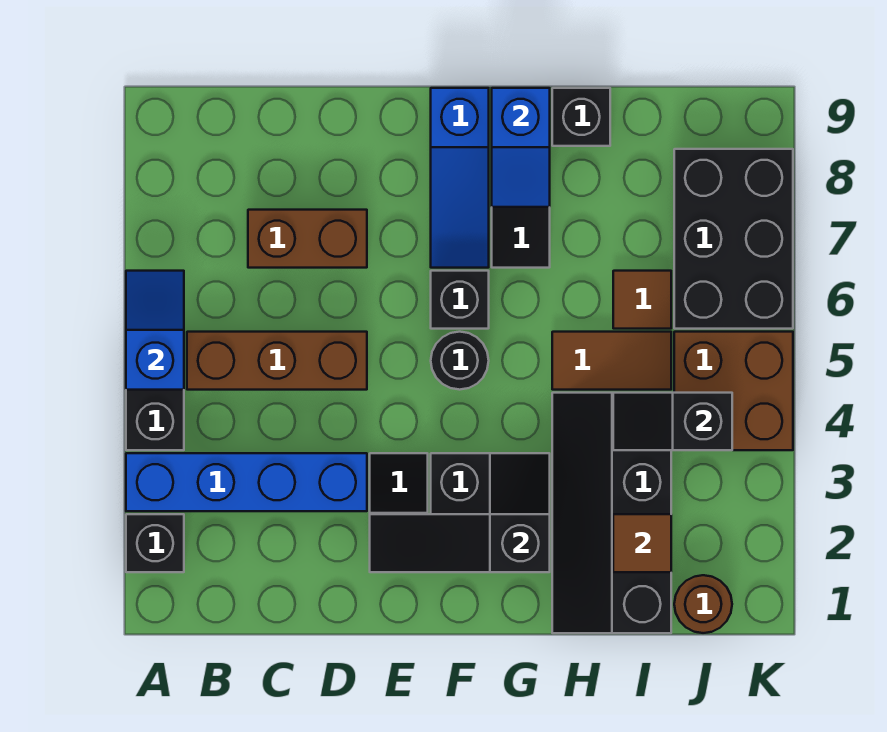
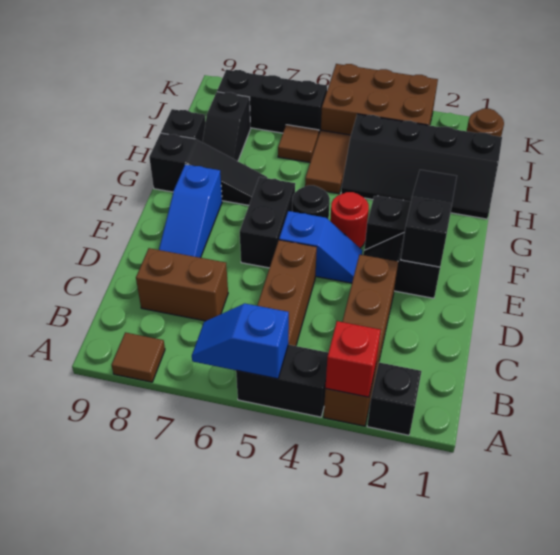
blue 1x4 brick [126,453,367,511] -> brown 1x4 brick [324,255,398,426]
none -> red 1x1 brick [325,321,381,397]
brown 1x2 brick [248,210,367,268] -> brown 1x2 brick turned to [136,248,228,321]
black 1x3 slope [370,514,550,572] -> black 1x3 slope turned to [401,170,457,267]
none -> red 1x1 round brick [330,192,369,248]
black 1x1 brick [431,271,489,329] -> black 1x2 brick [240,177,295,268]
blue 1x3 slope [431,88,489,268] -> blue 1x3 slope turned to [159,164,222,258]
blue 1x2 slope [492,88,550,207] -> blue 1x2 slope moved to [279,211,362,283]
brown 1x1 tile [613,514,671,572] -> brown 1x1 tile moved to [111,332,165,382]
black 1x2 slope [613,393,732,450] -> black 1x2 slope moved to [202,92,251,161]
brown 2x2 brick [674,332,793,450] -> brown 2x3 brick [321,64,438,135]
black 2x3 brick [674,149,793,329] -> black 1x3 brick [217,70,327,133]

